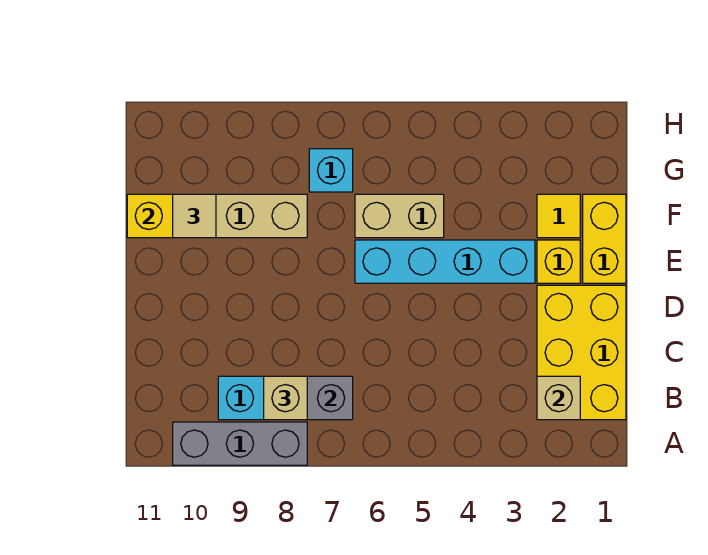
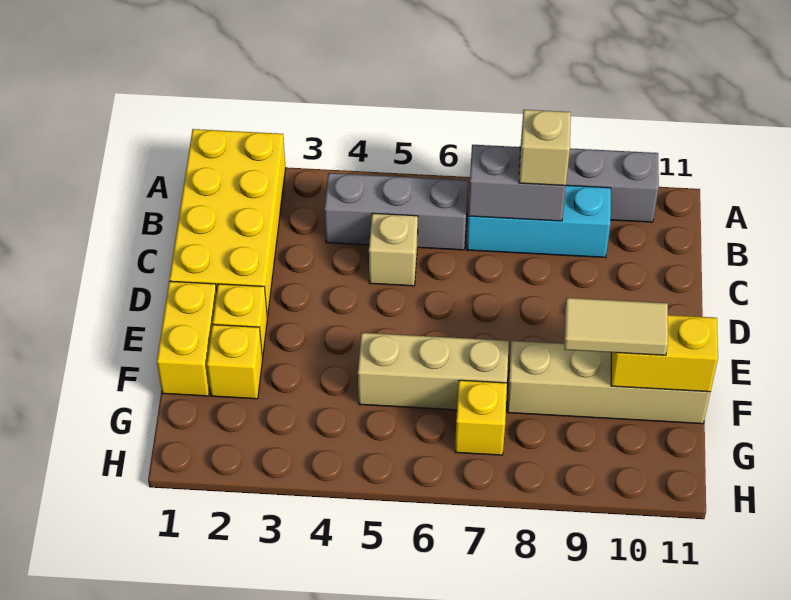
yellow 2x3 brick [537,285,626,420] -> yellow 2x4 brick [169,129,286,317]
tan 1x1 brick [537,376,580,420] -> tan 1x1 brick moved to [369,213,418,286]
none -> grey 1x3 brick [324,173,468,250]
cyan 1x4 brick [355,240,535,283] -> none
yellow 1x1 tile [537,194,580,238] -> yellow 1x1 brick [207,325,263,399]
tan 1x2 brick [355,194,444,238] -> tan 1x3 brick [358,333,509,410]
tan 1x1 tile [173,194,216,238] -> tan 1x2 tile [564,298,668,355]
cyan 1x1 brick [309,149,353,192] -> yellow 1x1 brick [455,380,507,455]

